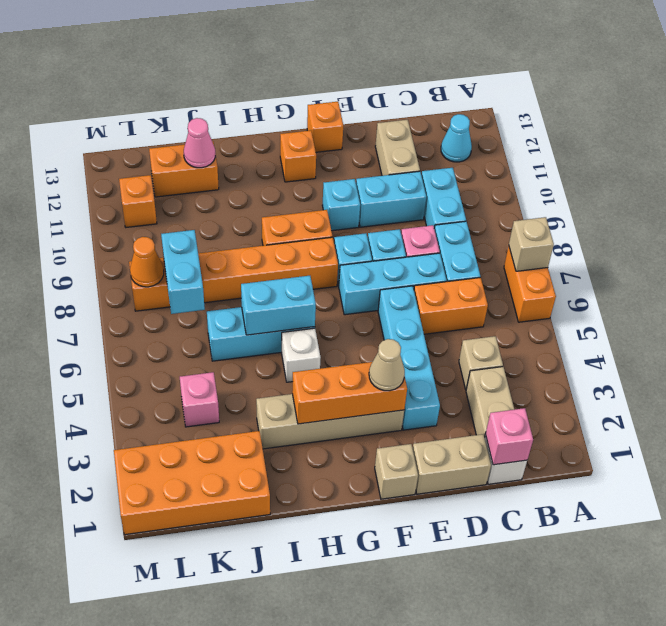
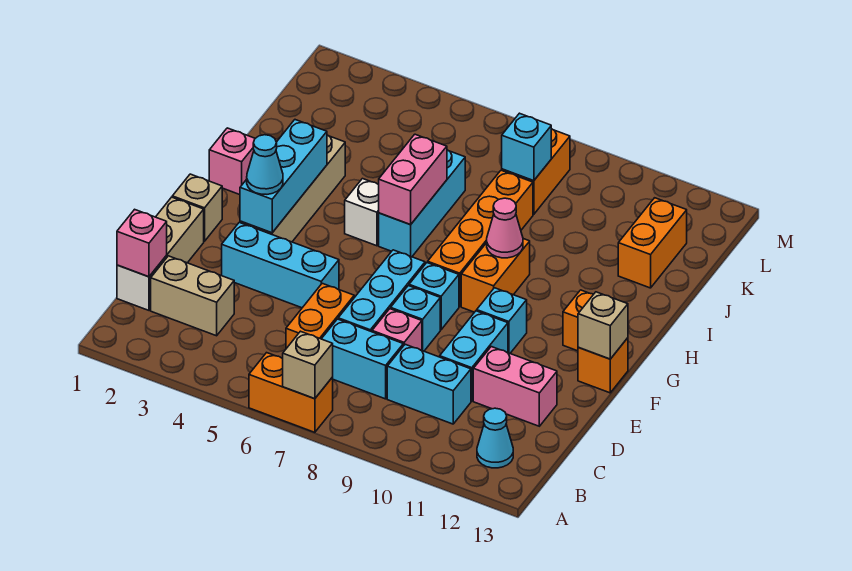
tan 1x1 brick [459,336,503,389] -> tan 1x1 brick moved to [578,292,628,359]
tan 1x2 brick [375,120,420,176] -> pink 1x2 brick [473,347,557,426]
cyan 1x4 brick [378,286,440,430] -> cyan 1x3 brick [222,222,339,308]
orange 1x3 brick [292,362,407,424] -> cyan 1x3 brick [240,120,327,233]
tan 1x1 cone [369,339,405,391] -> cyan 1x1 cone [247,135,283,194]
cyan 1x2 brick [241,276,316,335] -> pink 1x2 brick [378,134,447,225]
orange 2x4 brick [114,431,270,535] -> none
pink 1x1 cone [184,118,215,168] -> pink 1x1 cone moved to [487,198,523,258]
pink 1x1 brick [180,372,219,427] -> pink 1x1 brick moved to [209,128,255,195]
cyan 1x2 brick [161,230,205,314] -> cyan 1x1 brick [502,113,551,181]
orange 1x1 cone [130,237,164,287] -> none
orange 1x1 brick [119,175,157,227] -> none

